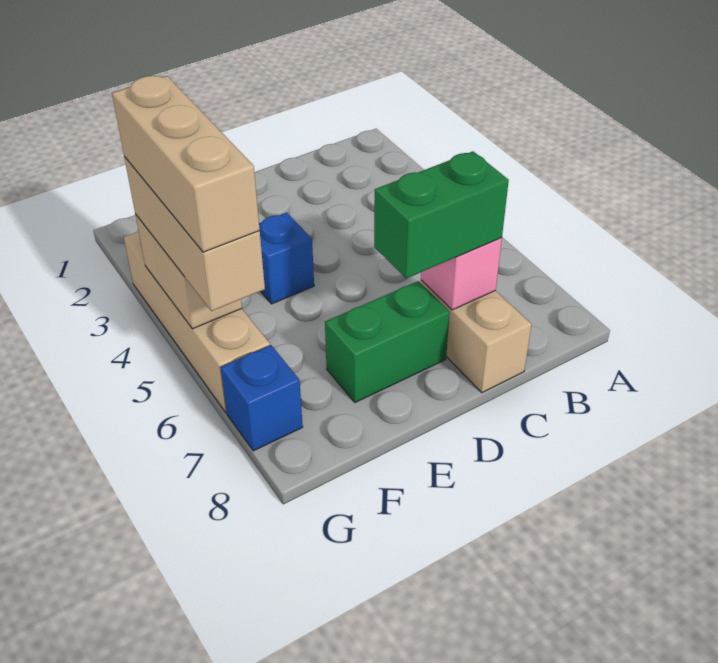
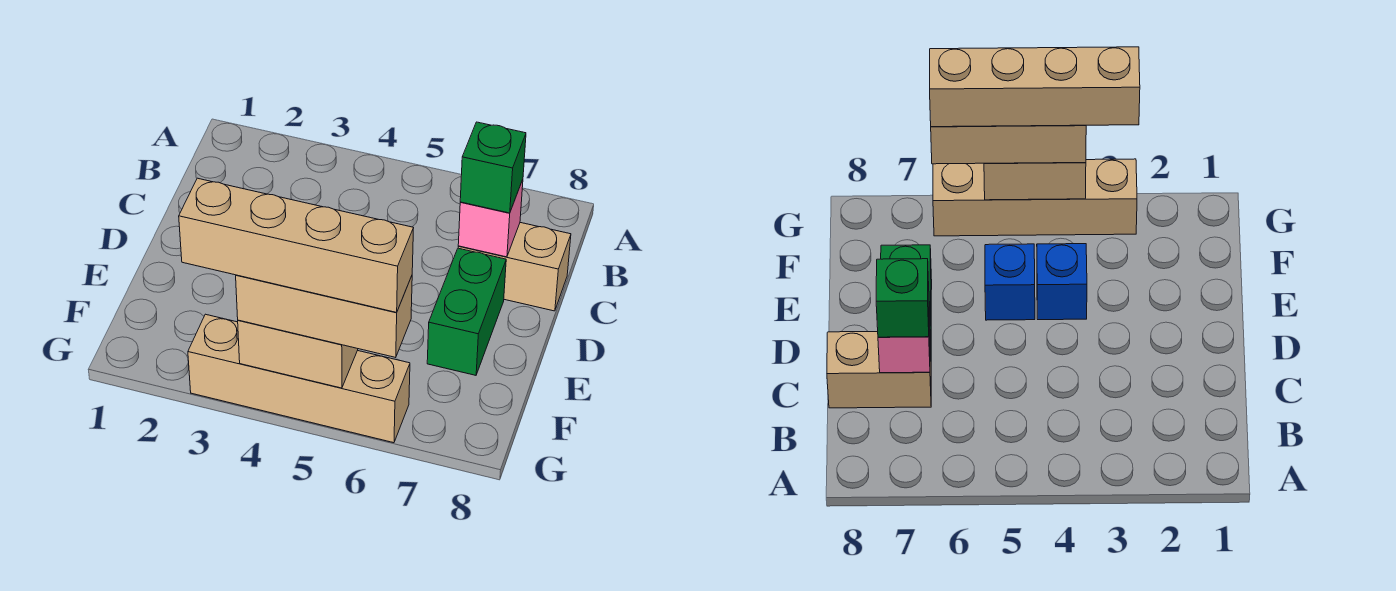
green 1x2 brick [374,151,509,278] -> green 1x1 brick [460,122,526,213]
tan 1x3 brick [112,76,260,252] -> tan 1x4 brick [179,178,414,312]
blue 1x1 brick [221,345,303,451] -> blue 1x1 brick moved to [985,244,1035,320]

